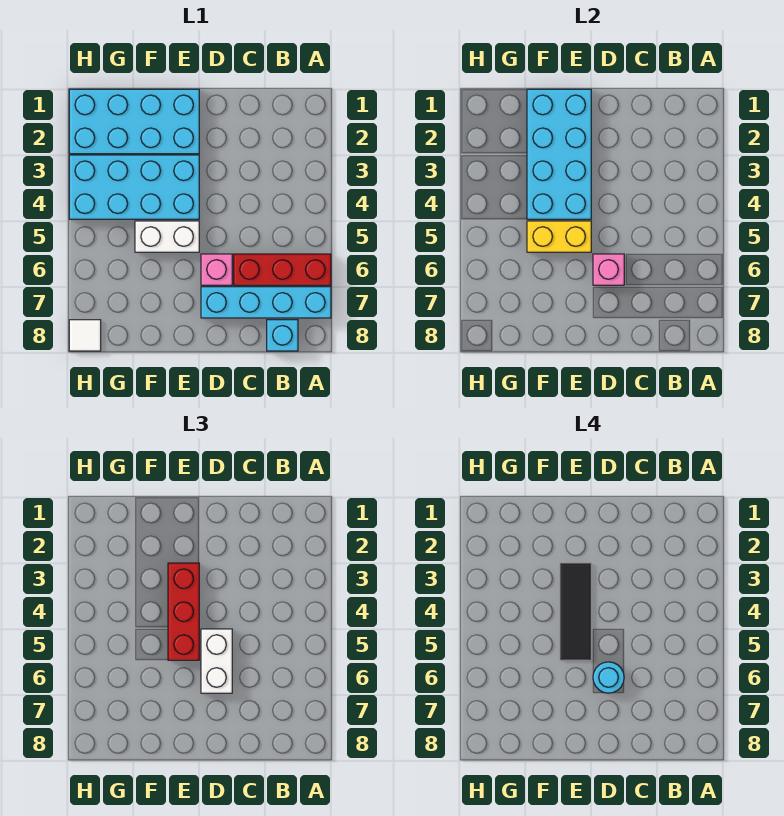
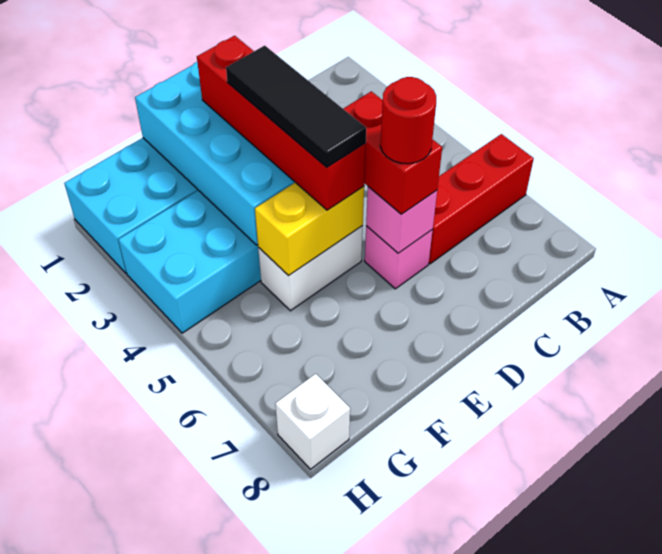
cyan 1x4 brick [201,287,331,318] -> none
cyan 1x1 brick [267,320,298,351] -> none
white 1x2 brick [201,629,232,693] -> red 1x2 brick [343,91,442,214]
cyan 1x1 round brick [593,662,624,693] -> red 1x1 round brick [380,77,436,164]
red 1x3 brick [168,563,199,660] -> red 1x4 brick [197,36,366,210]
white 1x1 tile [69,320,101,351] -> white 1x1 brick [275,374,350,469]

